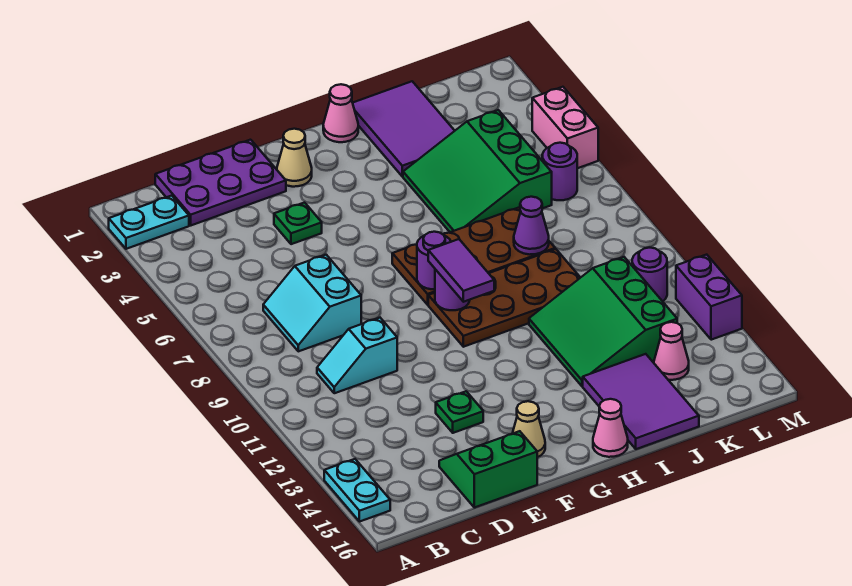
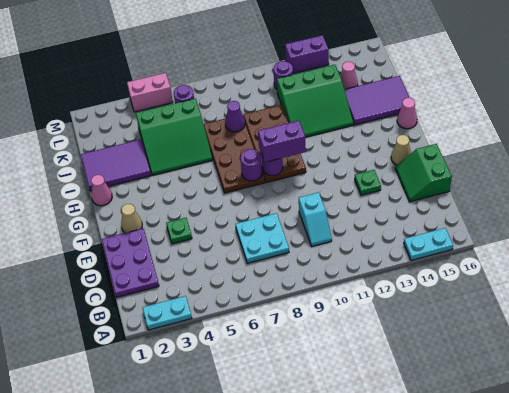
cyan 1x2 plate [109,196,189,249] -> cyan 1x2 plate turned to [143,296,192,330]
cyan 2x2 slope [263,255,361,351] -> cyan 2x2 plate [236,213,289,263]
purple 1x2 tile [428,239,494,302] -> purple 1x2 brick [258,121,306,162]

